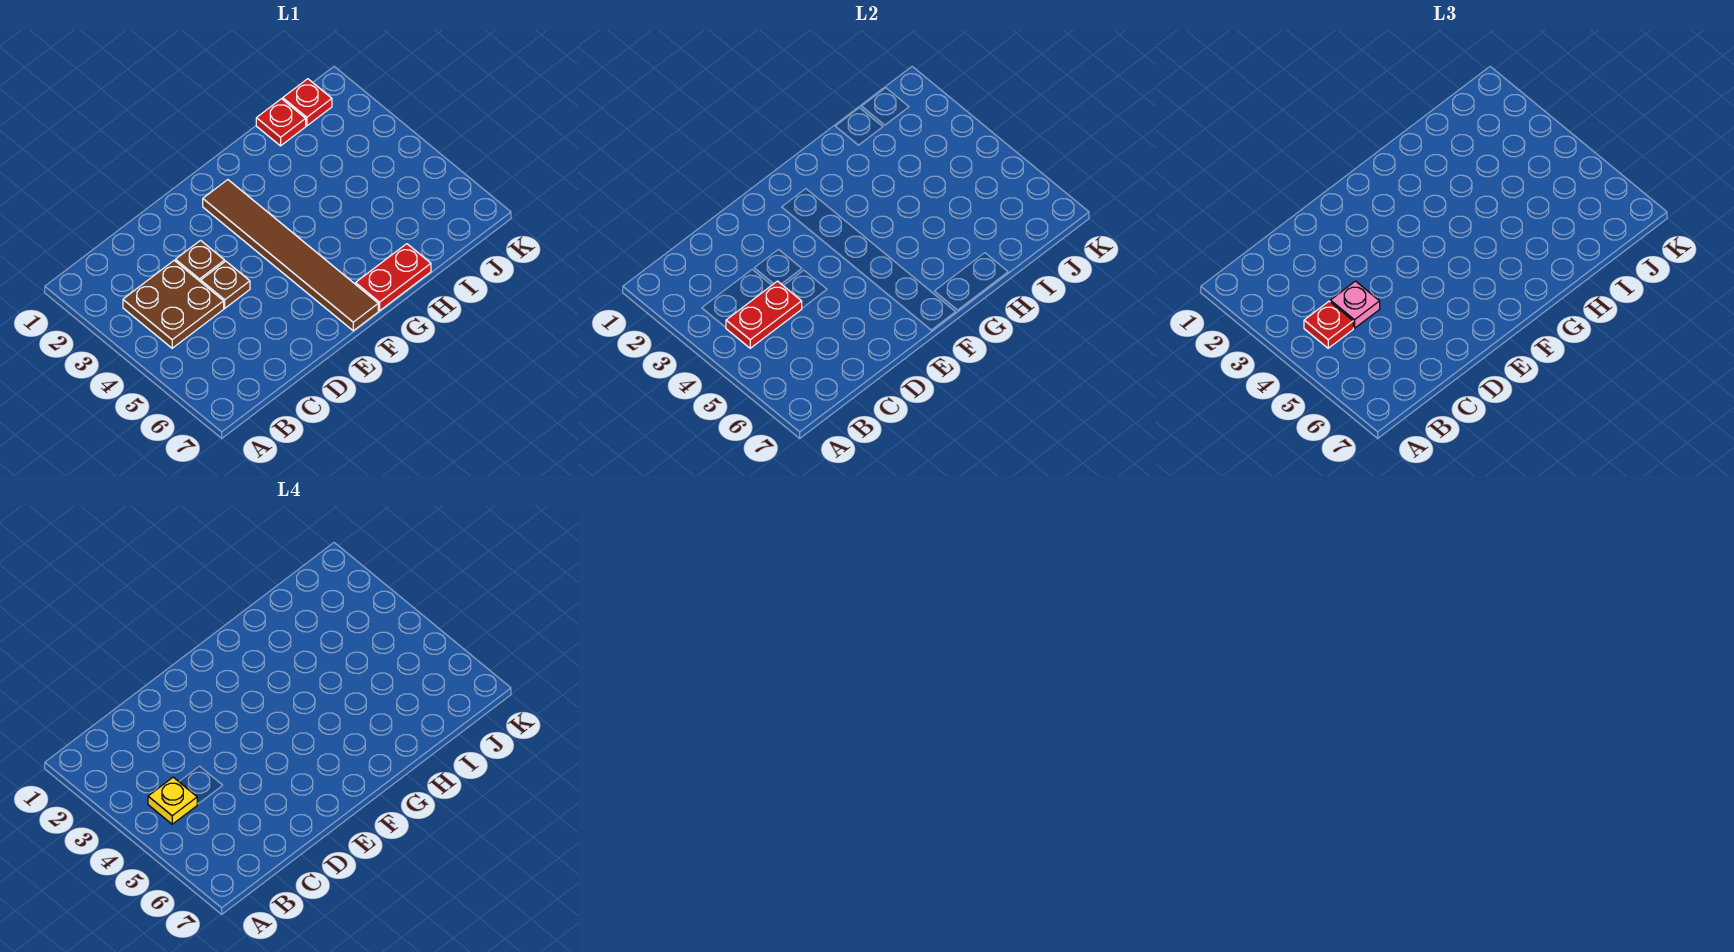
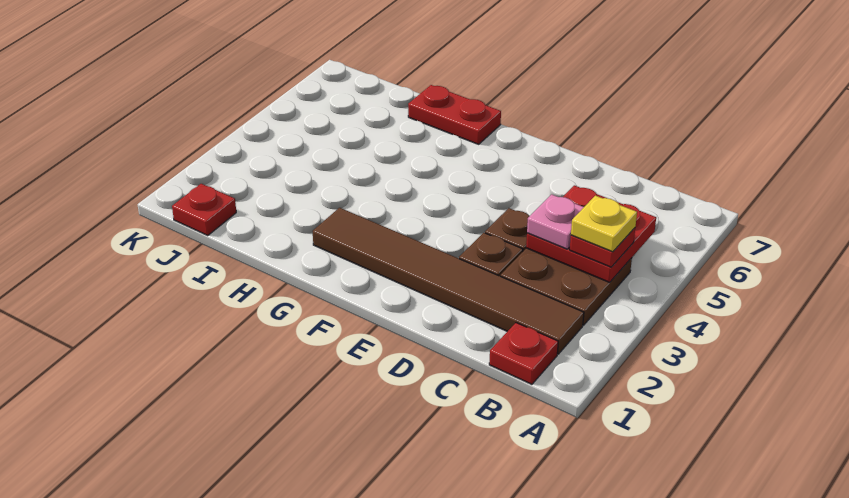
red 1x2 plate [726,281,802,348] -> red 2x2 plate [526,185,656,282]
brown 1x6 tile [203,180,378,331] -> brown 1x6 tile turned to [313,208,584,354]
red 1x1 plate [256,99,306,146] -> red 1x1 plate moved to [489,323,558,384]

